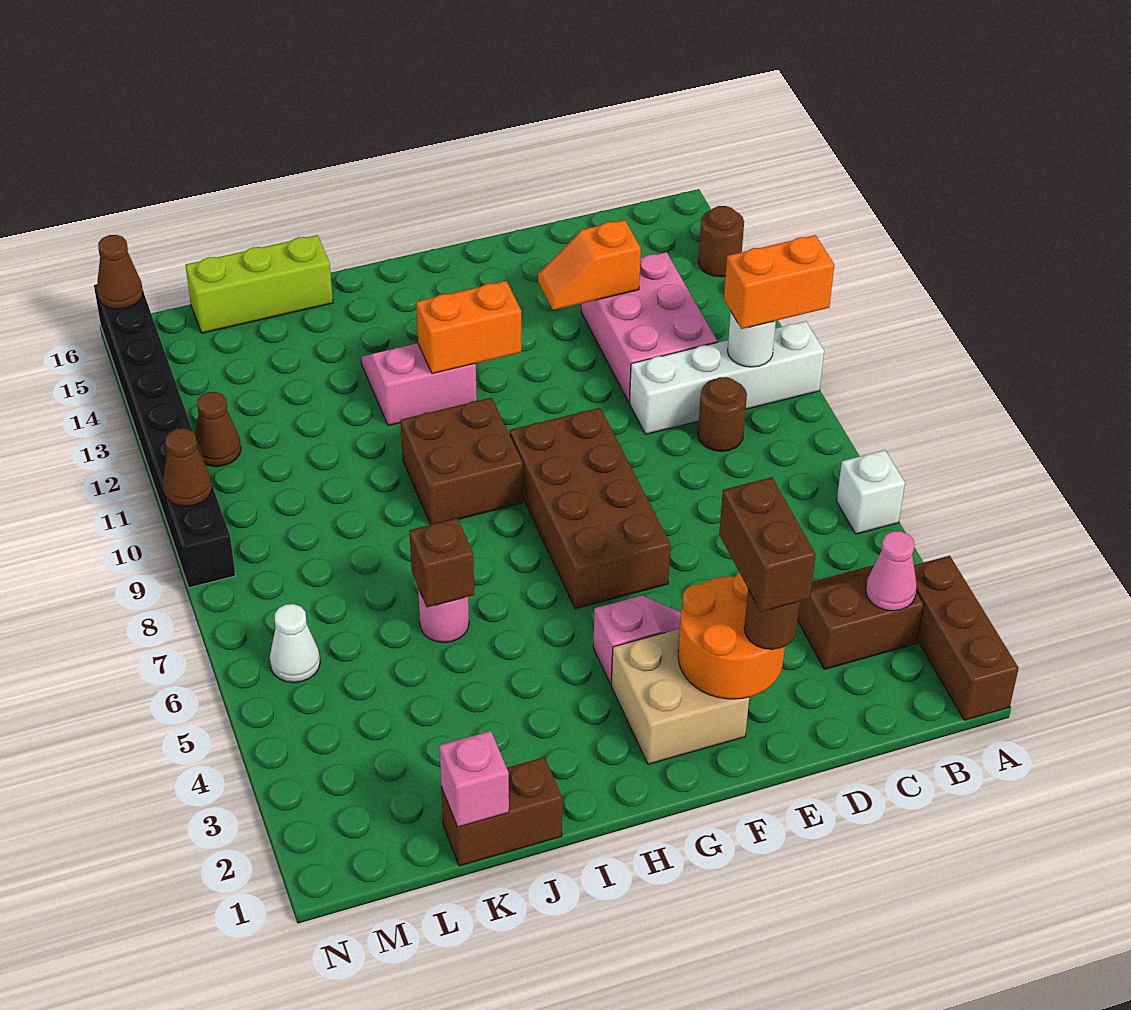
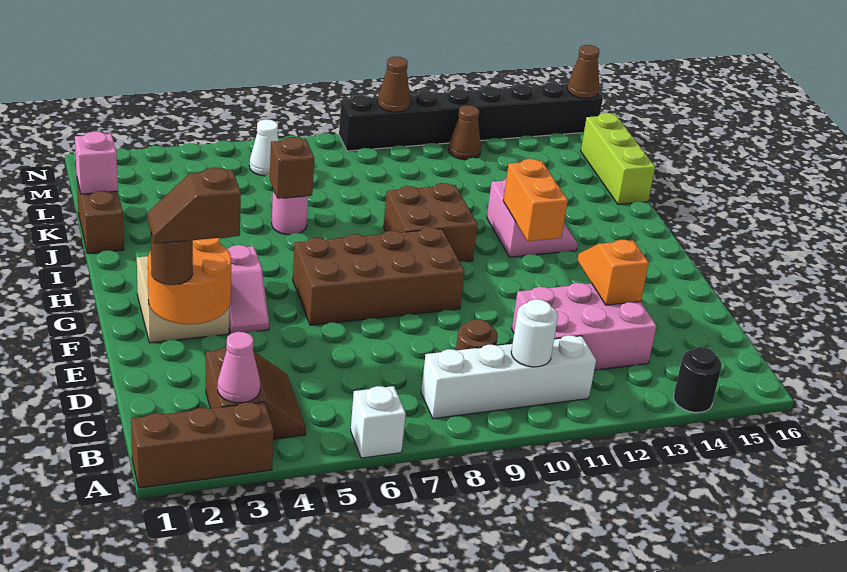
white 1x4 brick [630,321,824,434] -> white 1x4 brick turned to [421,335,596,419]
orange 1x2 brick [724,235,834,329] -> none
brown 1x1 round brick [698,206,744,277] -> black 1x1 round brick [673,347,722,413]
brown 1x2 brick [719,477,816,612] -> brown 1x2 slope [147,168,241,244]

